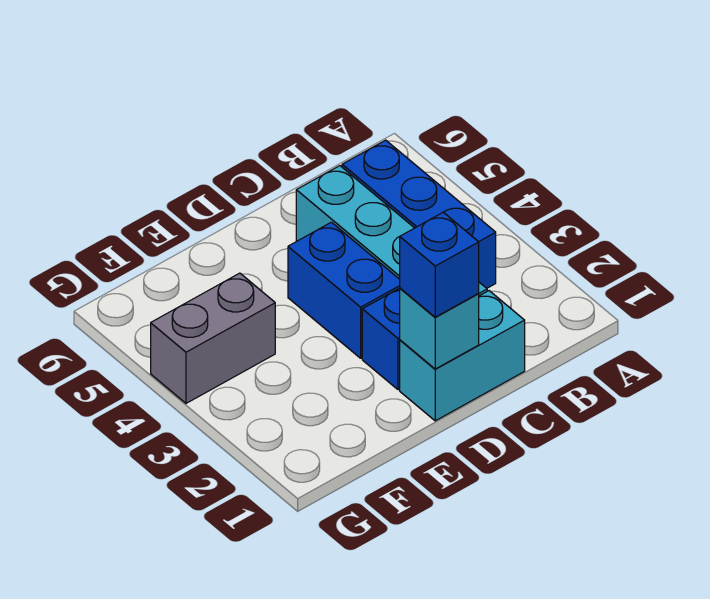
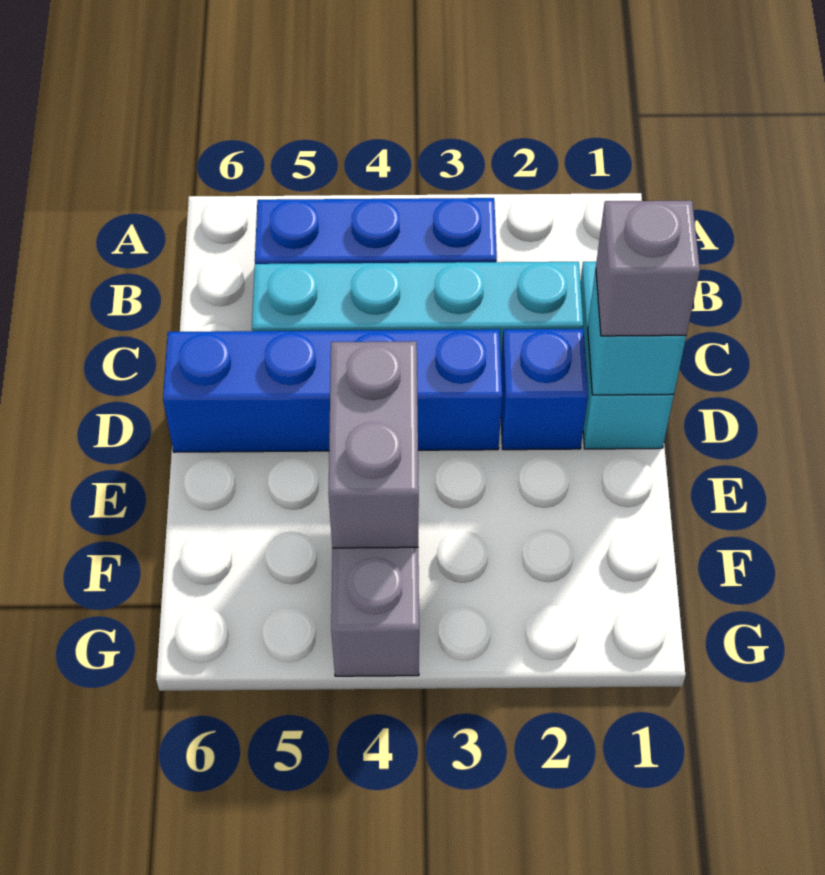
blue 1x1 brick [400,212,479,317] -> grey 1x1 brick [596,201,700,336]
blue 1x2 brick [288,222,400,358] -> blue 1x4 brick [163,329,502,452]
none -> grey 1x2 brick [328,341,419,548]

